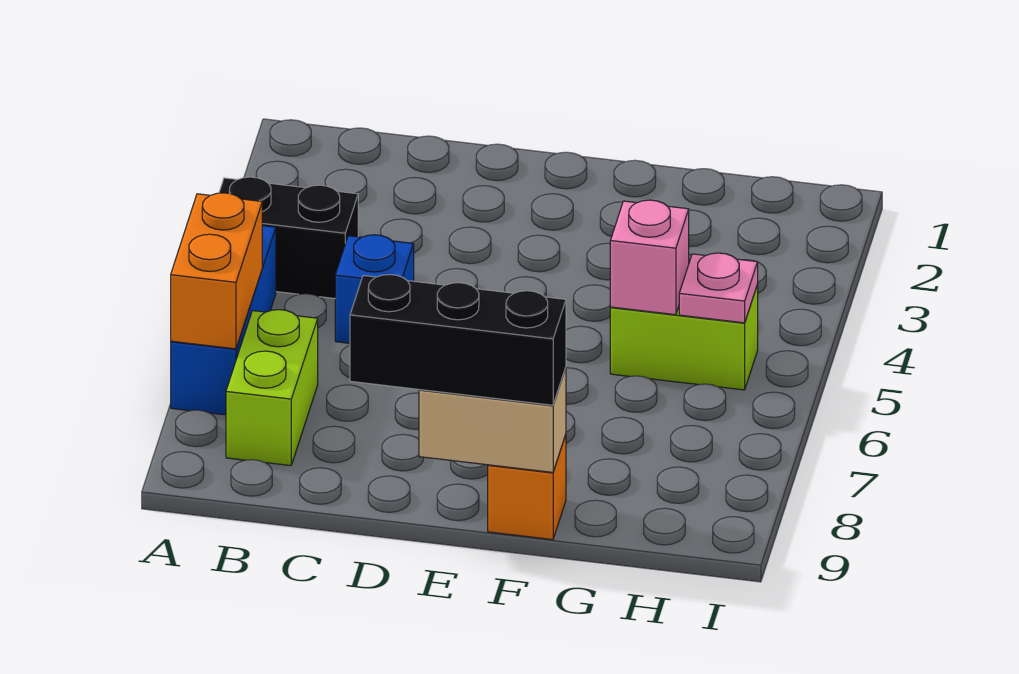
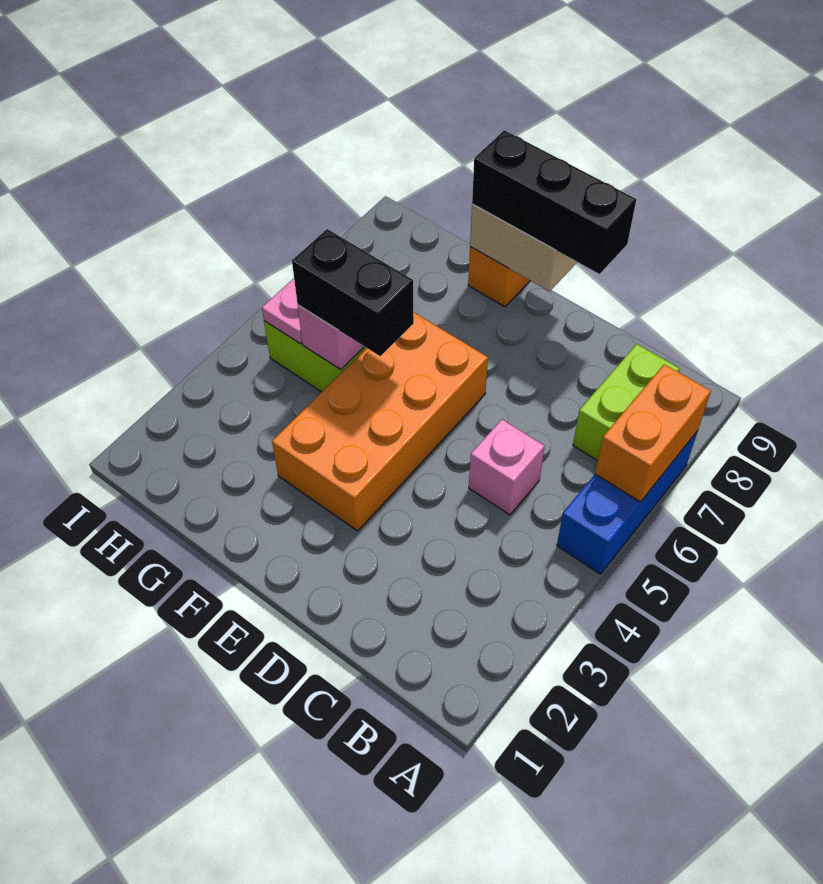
black 1x2 brick [219,177,358,298] -> black 1x2 brick moved to [292,229,414,356]
blue 1x1 brick [335,235,414,343] -> pink 1x1 brick [469,420,545,515]
none -> orange 2x4 brick [272,312,488,531]

